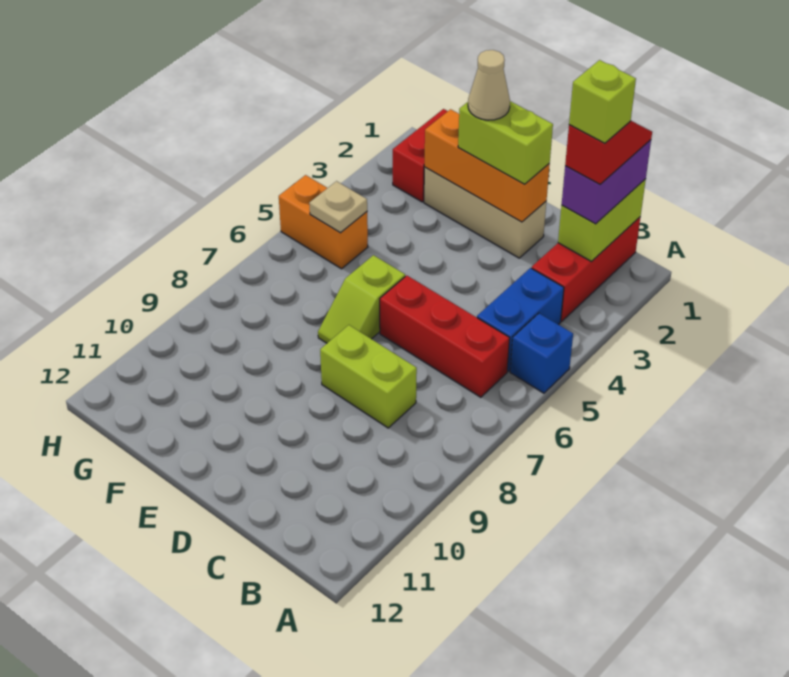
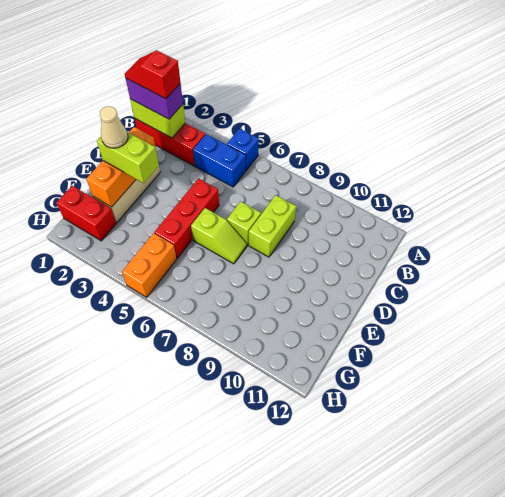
lime 1x1 brick [569,60,636,143] -> lime 1x1 brick moved to [227,201,261,245]
red 1x3 brick [380,276,510,397] -> red 1x3 brick moved to [154,178,219,258]
lime 1x2 brick [458,101,553,184] -> lime 1x2 brick turned to [97,132,159,183]
tan 1x1 plate [309,181,367,233] -> none

